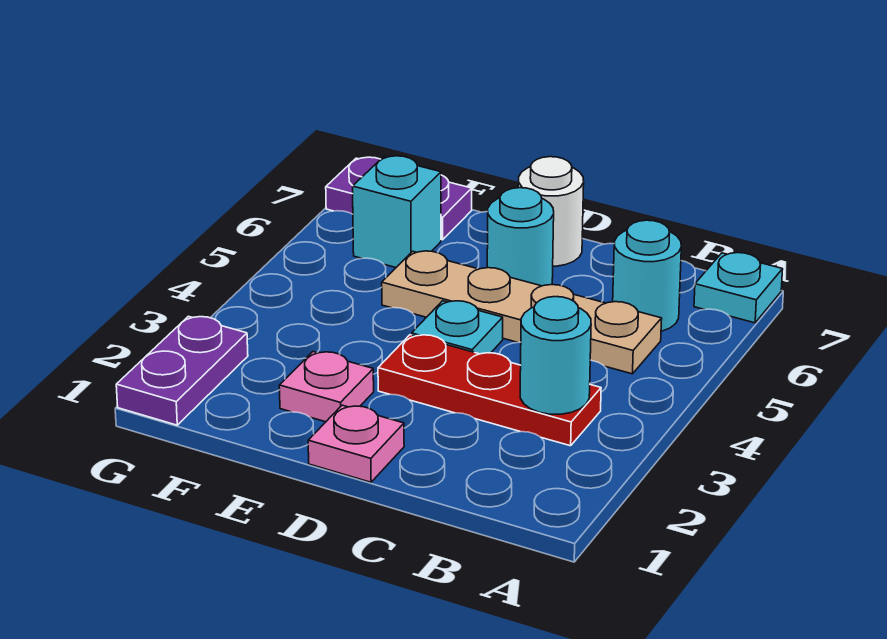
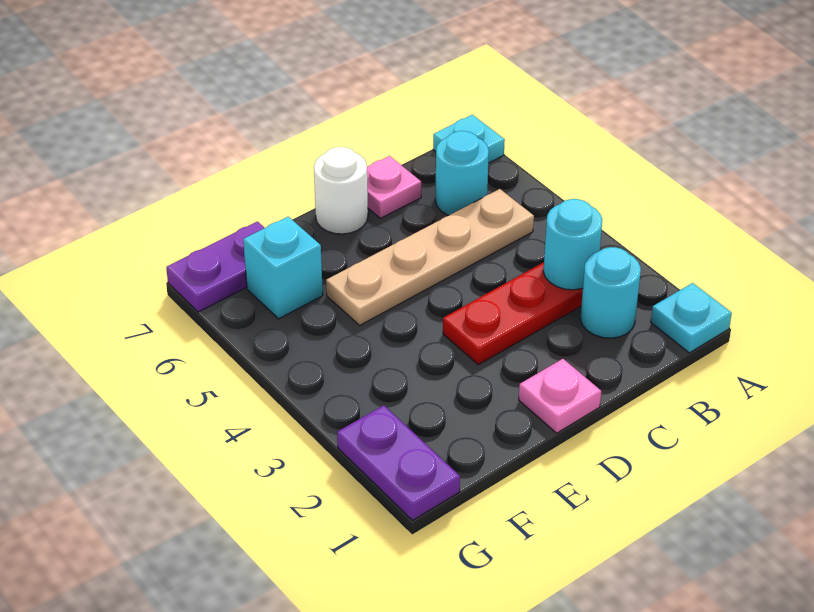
cyan 1x1 plate [412,301,503,354] -> cyan 1x1 plate moved to [651,283,732,353]
cyan 1x1 round brick [487,188,554,286] -> cyan 1x1 round brick moved to [580,247,641,338]
pink 1x1 plate [279,352,374,422] -> pink 1x1 plate moved to [367,156,421,218]

